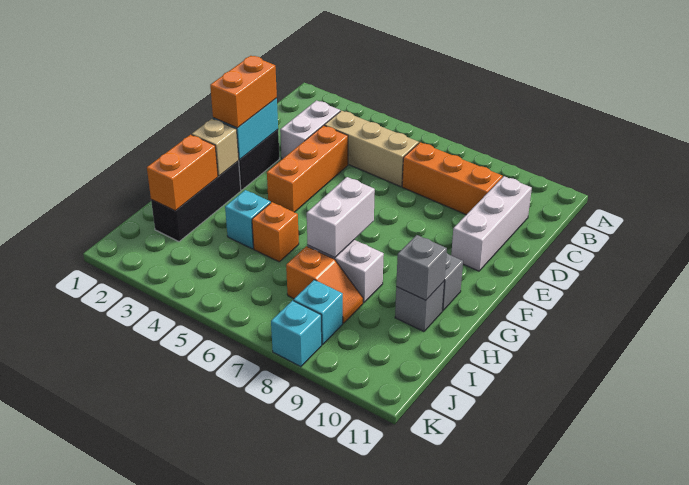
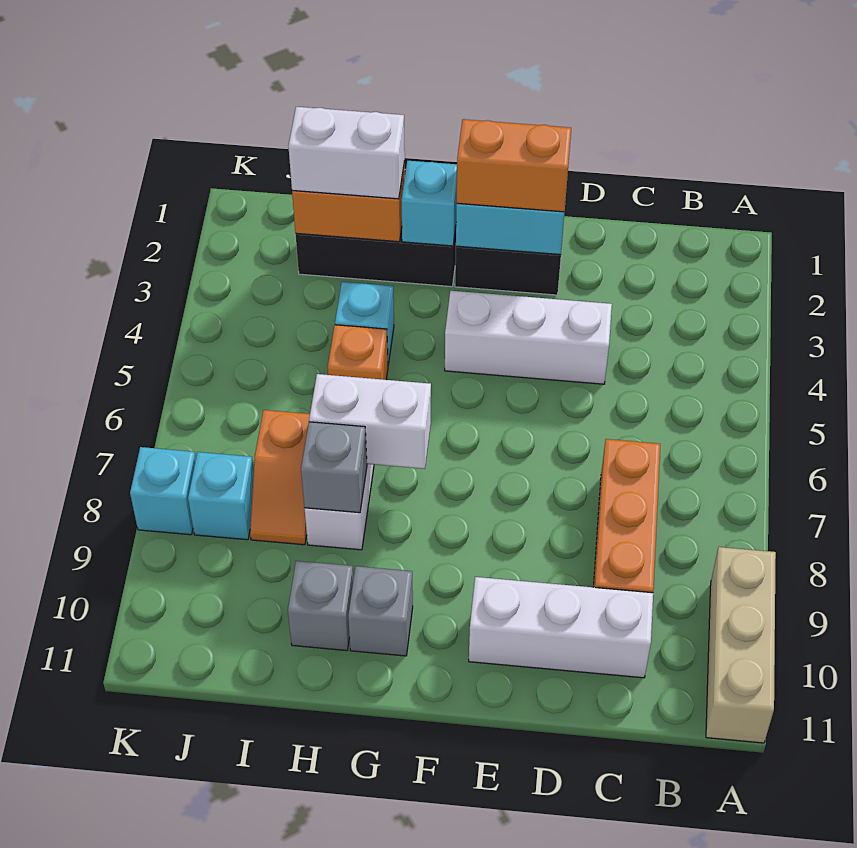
white 1x2 brick [280,100,340,159] -> white 1x2 brick moved to [288,107,405,199]
tan 1x3 brick [324,111,419,187] -> tan 1x3 brick moved to [706,547,776,743]
orange 1x3 brick [267,125,348,212] -> white 1x3 brick [445,291,612,384]
tan 1x1 brick [192,119,239,176] -> cyan 1x1 brick [402,161,457,246]
grey 1x1 brick [396,235,447,300] -> grey 1x1 brick moved to [301,422,367,513]

